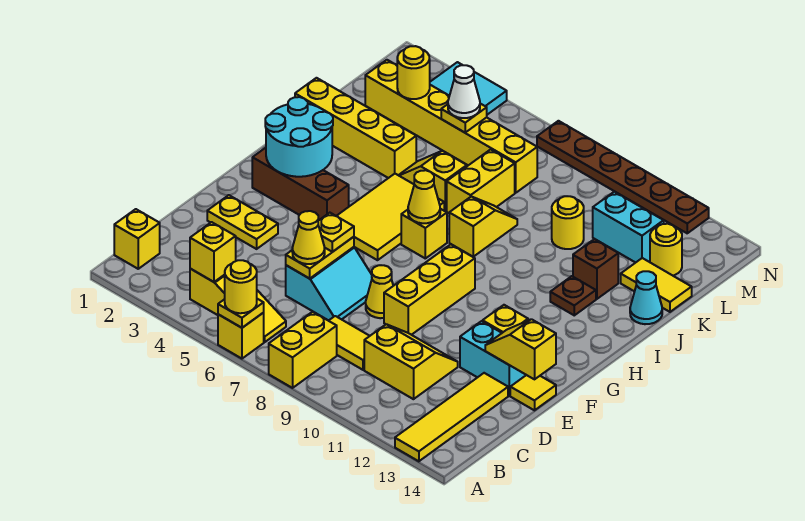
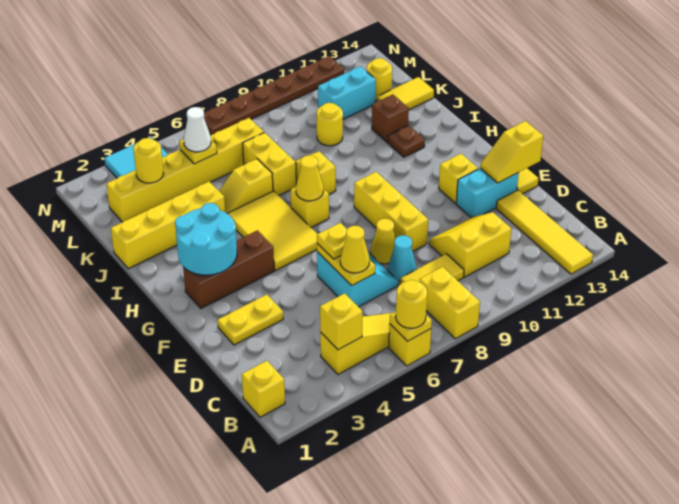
cyan 1x1 cone [630,271,662,324] -> cyan 1x1 cone moved to [388,235,416,281]

